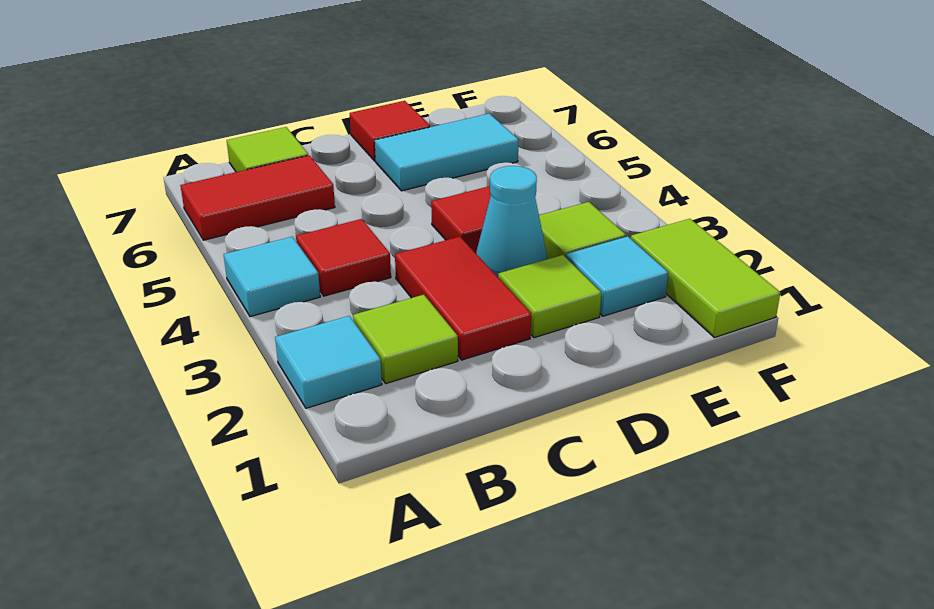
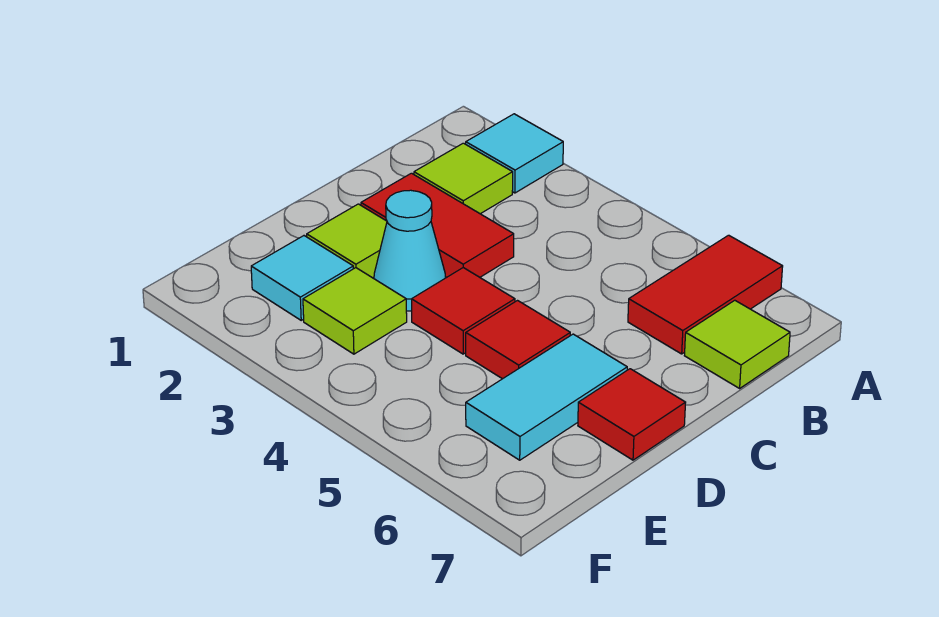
cyan 1x1 tile [224,237,320,317] -> none
red 1x1 tile [296,219,391,296] -> red 1x1 tile moved to [466,301,570,379]
lime 1x2 tile [631,219,780,338] -> none

